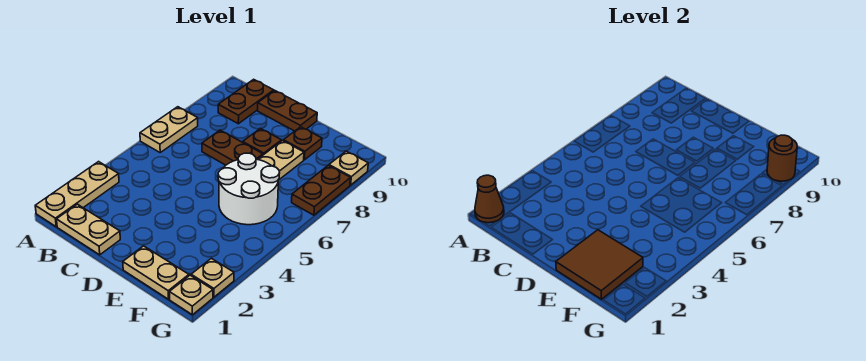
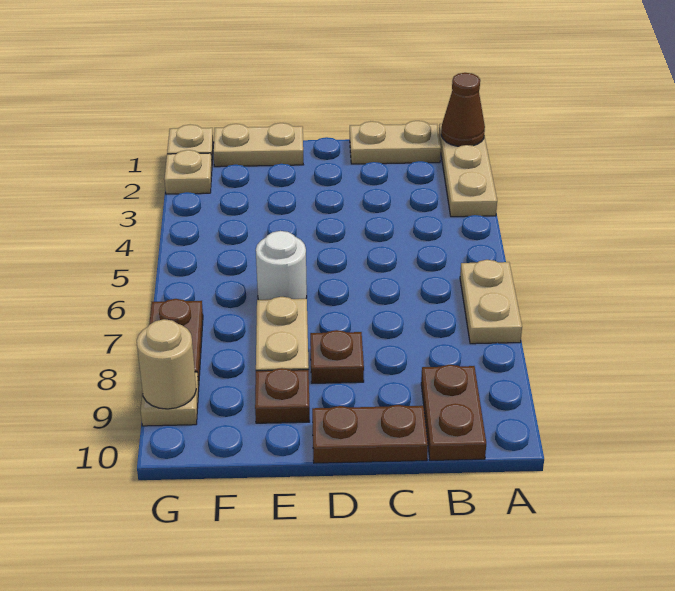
brown 1x2 plate [202,130,263,165] -> none
brown 2x2 tile [556,230,643,299] -> none
white 2x2 round brick [218,153,279,225] -> white 1x1 round brick [256,231,307,300]
brown 1x1 round brick [767,135,797,181] -> tan 1x1 round brick [137,319,196,409]

